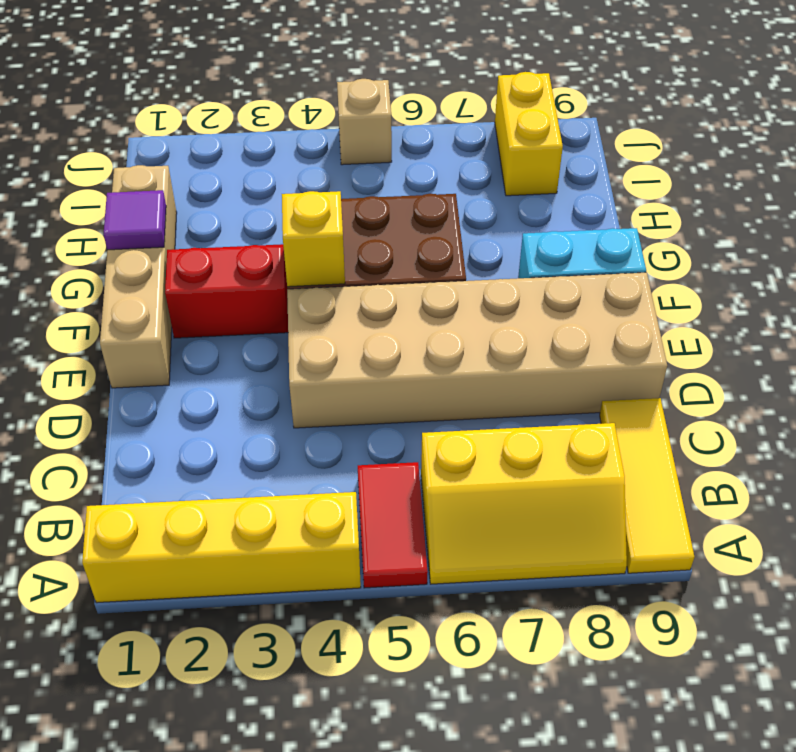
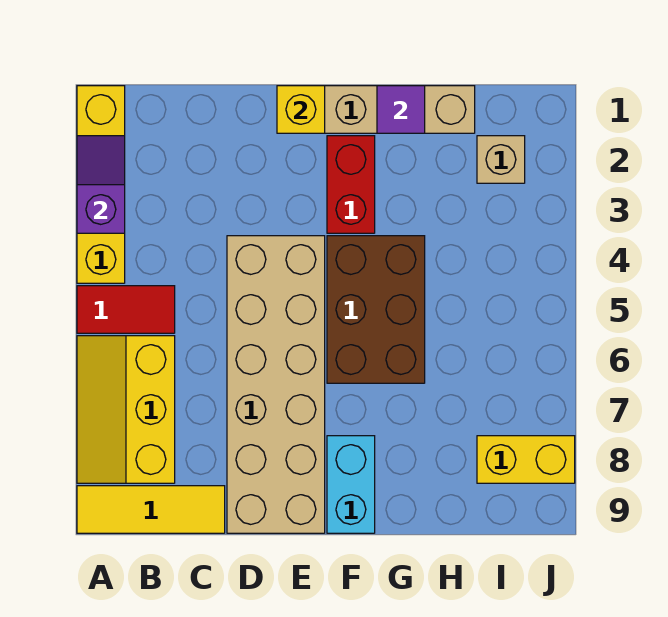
none -> purple 1x2 slope [77,136,125,233]
yellow 1x1 brick [282,191,345,287] -> yellow 1x1 brick moved to [277,86,325,133]
tan 1x1 brick [337,79,392,165] -> tan 1x1 brick moved to [477,136,525,183]

